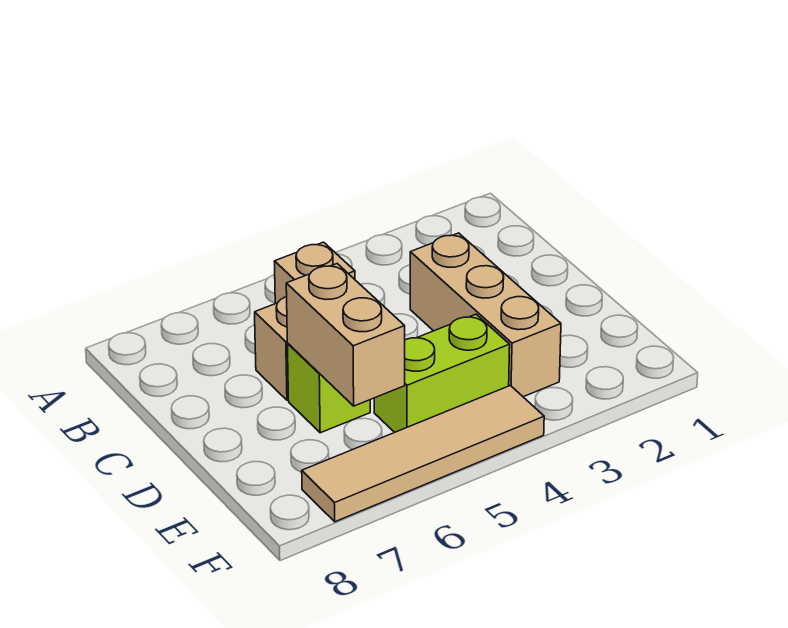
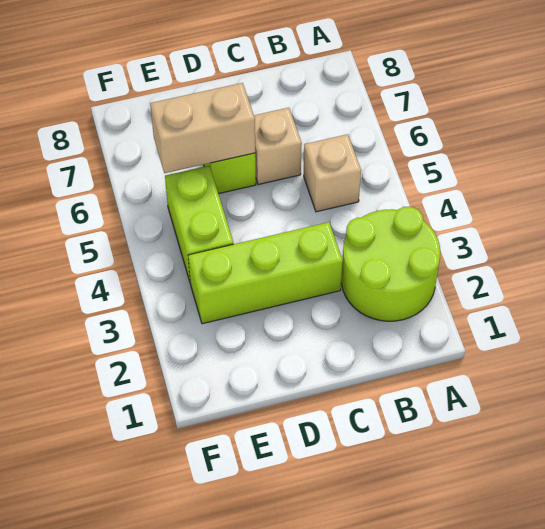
none -> lime 2x2 round brick [341,207,440,321]
tan 1x3 brick [410,233,561,397] -> lime 1x3 brick [188,222,343,324]
tan 1x4 tile [302,386,544,522] -> none

